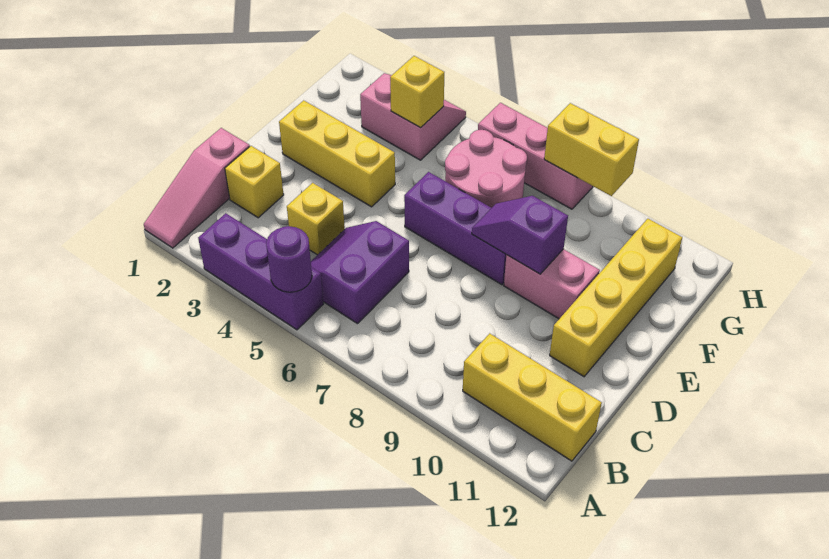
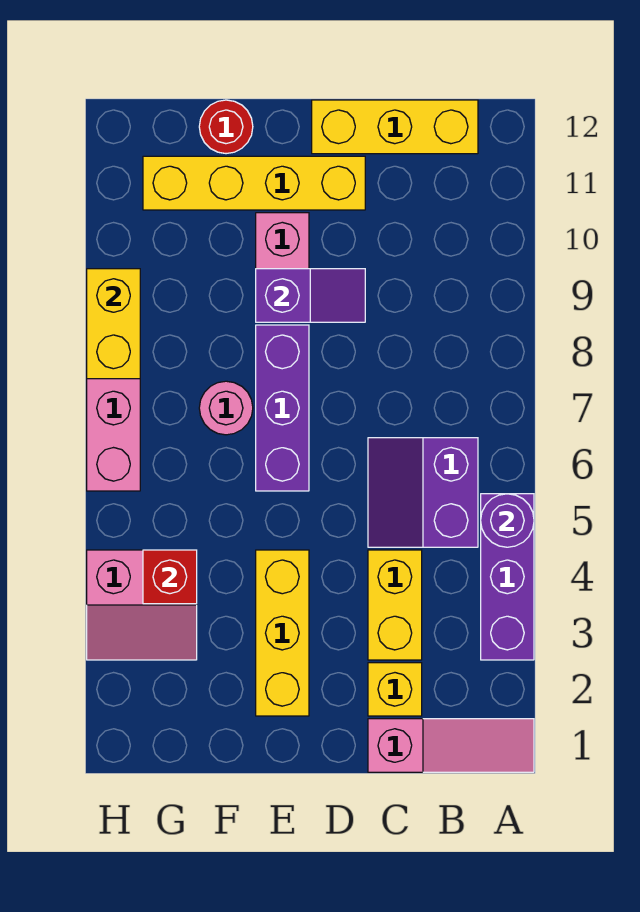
purple 2x2 slope [311,221,409,324] -> purple 2x2 slope turned to [368,438,478,547]
yellow 1x3 brick [463,333,602,461] -> yellow 1x3 brick turned to [312,100,478,154]
yellow 1x1 brick [287,183,345,255] -> yellow 1x2 brick [368,550,422,660]
purple 1x2 slope [472,196,568,274] -> purple 1x2 slope turned to [256,269,365,322]
pink 2x2 round brick [445,130,527,208] -> pink 1x1 round brick [199,381,253,435]
none -> red 1x1 round brick [199,100,253,154]
pink 2x2 slope [360,73,466,160] -> pink 2x2 slope turned to [87,550,197,660]
yellow 1x1 brick [390,56,444,128] -> red 1x1 brick [143,550,197,604]

